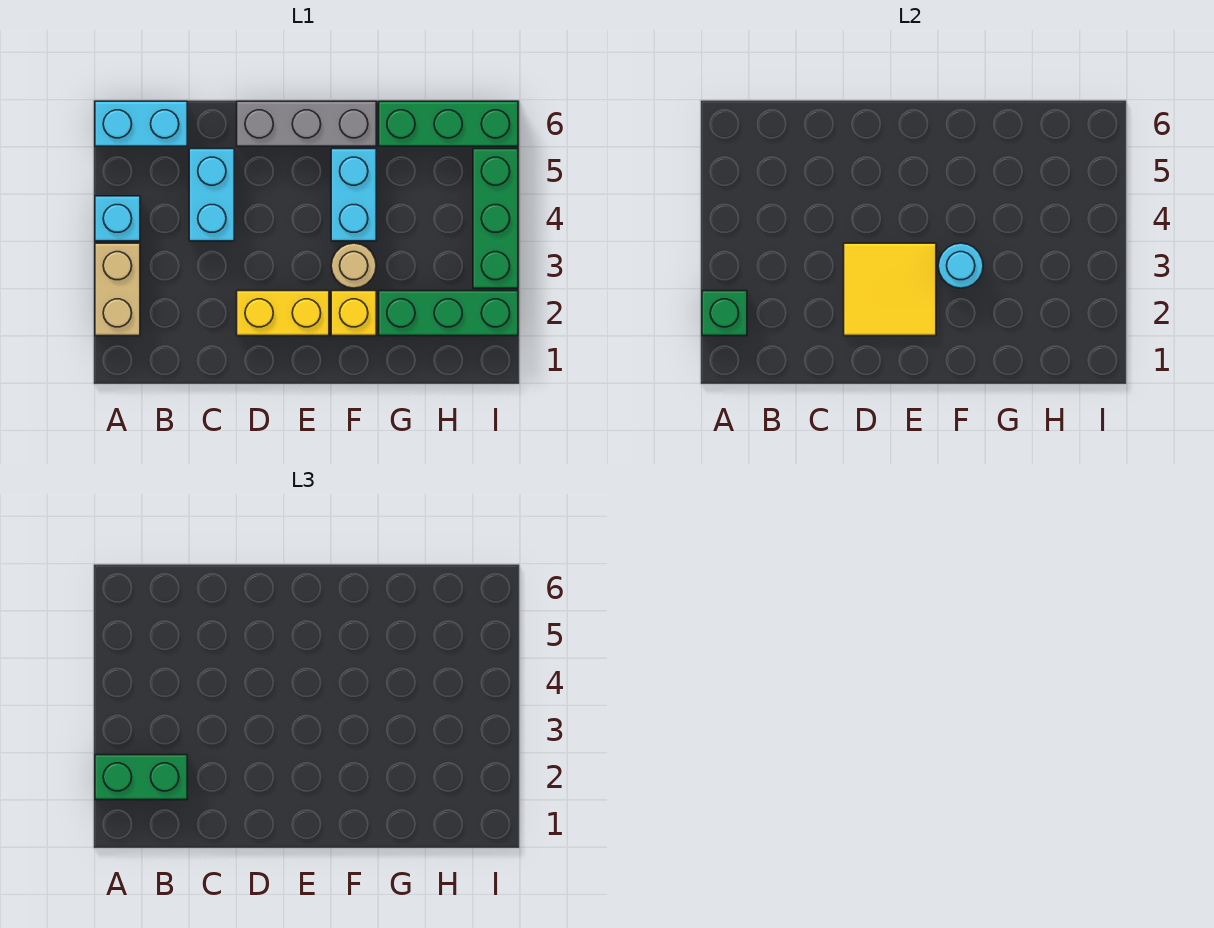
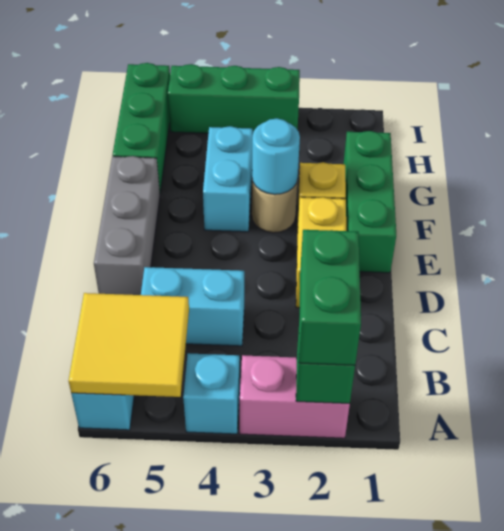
tan 1x2 brick [95,243,140,336] -> pink 1x2 brick [240,355,350,438]
yellow 2x2 tile [844,243,936,336] -> yellow 2x2 tile moved to [68,293,189,397]
cyan 1x2 brick [331,149,376,241] -> cyan 1x2 brick turned to [203,126,253,232]
green 1x3 brick [379,291,518,336] -> green 1x3 brick moved to [344,131,396,273]

